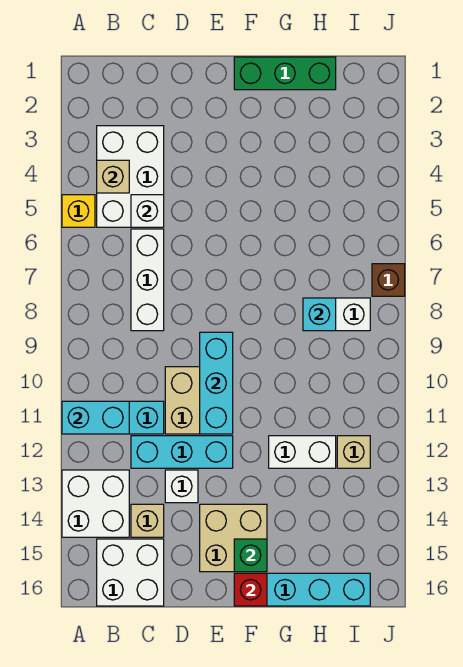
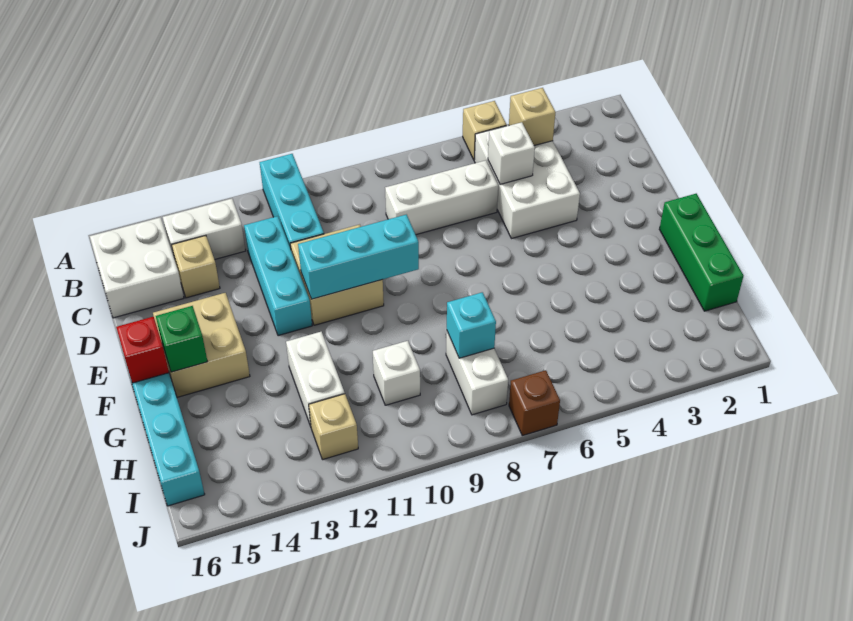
yellow 1x1 brick [62,195,95,227] -> tan 1x1 brick [463,101,507,160]
cyan 1x2 brick [62,401,129,434] -> none
white 2x2 brick [62,470,129,537] -> white 1x2 brick [163,199,246,260]
white 2x3 brick [97,126,164,227] -> white 2x3 brick turned to [474,125,580,239]
white 1x1 brick [165,470,198,503] -> white 1x1 brick moved to [373,341,420,405]

